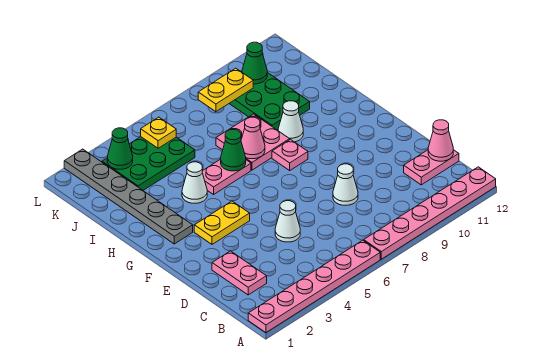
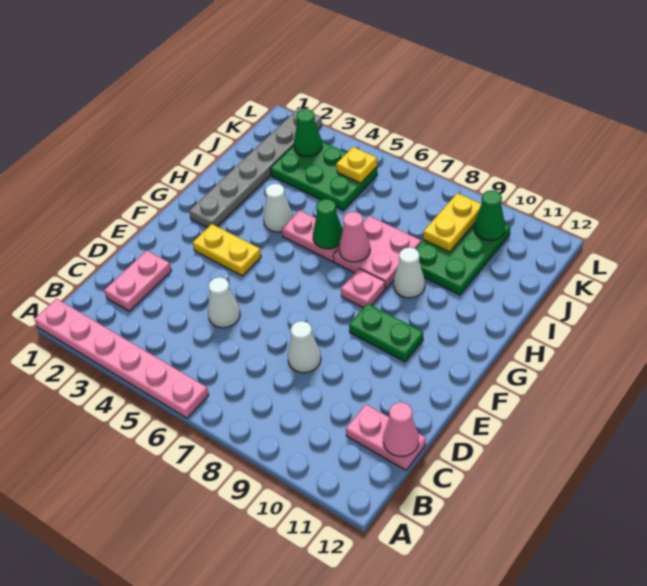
pink 1x6 plate [364,167,496,259] -> none
none -> green 1x2 plate [349,304,423,362]
yellow 1x2 plate [198,68,253,112] -> yellow 1x2 plate turned to [423,193,481,252]

